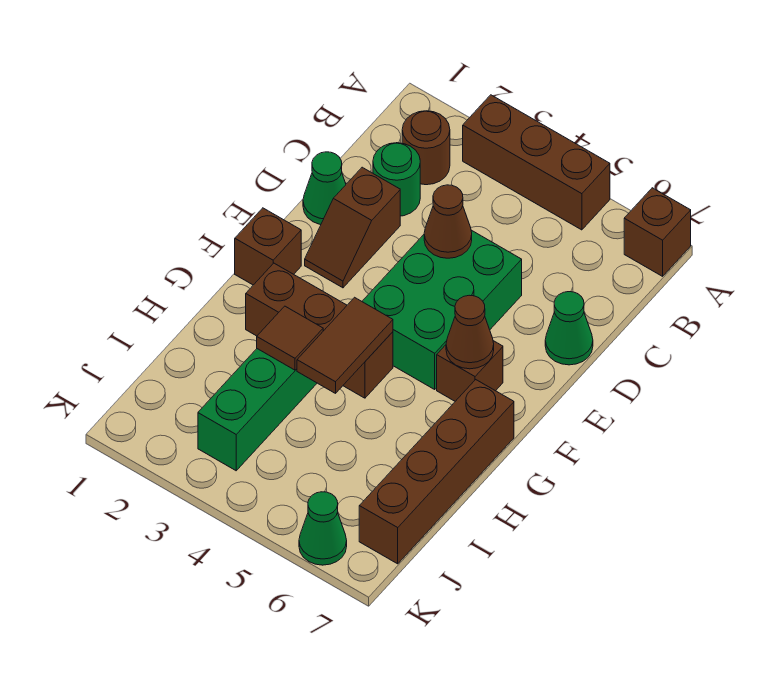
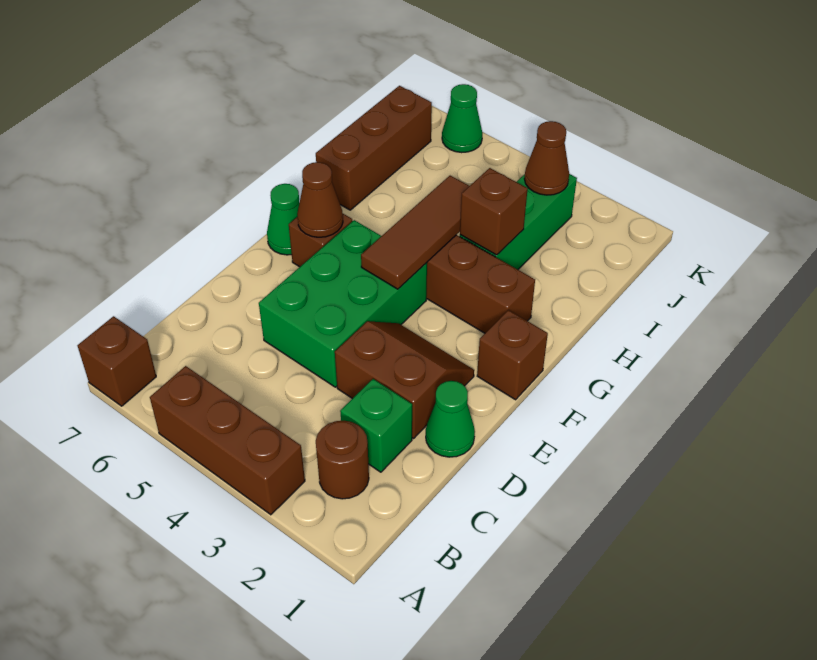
green 1x1 round brick [373,143,420,216] -> green 1x1 brick [340,379,412,472]
brown 1x2 slope [305,167,400,288] -> brown 2x2 slope [335,321,474,438]
brown 1x1 cone [424,185,472,258] -> brown 1x1 cone moved to [524,121,569,195]
green 1x1 cone [545,292,593,365] -> green 1x1 cone moved to [267,184,299,255]
brown 1x2 tile [297,297,393,393] -> brown 1x3 tile [361,176,469,289]
brown 1x4 brick [359,380,514,564] -> brown 1x3 brick [316,86,432,210]
brown 1x1 tile [257,306,323,370] -> brown 1x1 brick [460,168,528,255]

